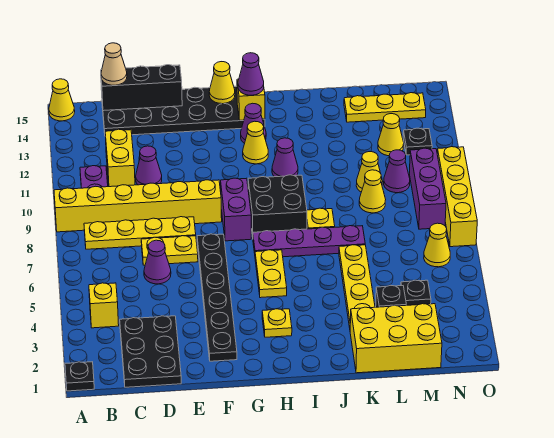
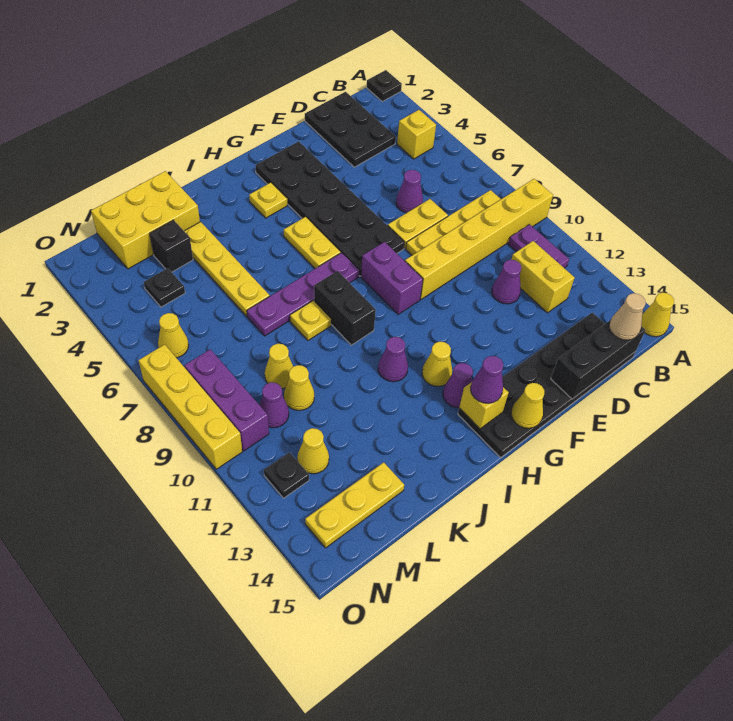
black 1x6 plate [197,234,237,361] -> black 2x6 plate [255,141,405,276]
black 2x2 brick [248,175,307,237] -> black 1x2 brick [314,271,376,345]

